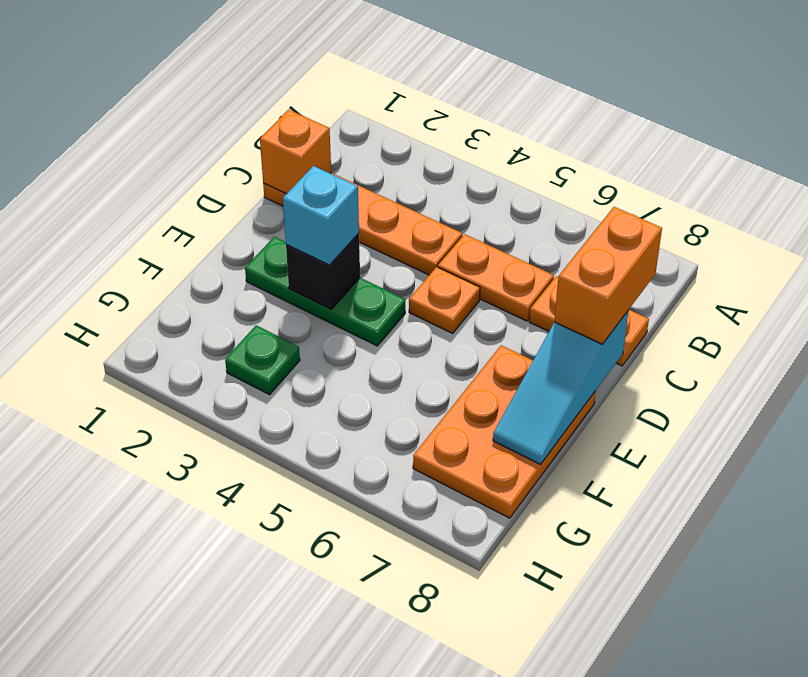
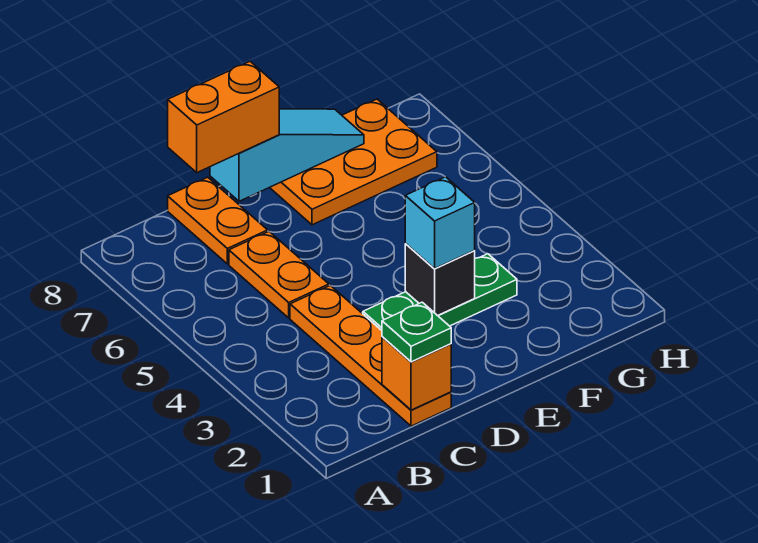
orange 1x1 plate [409,267,480,333] -> none
green 1x3 plate [245,237,405,346] -> green 1x3 plate turned to [363,254,517,330]
green 1x1 plate [225,325,300,395] -> green 1x1 plate moved to [382,302,451,362]

